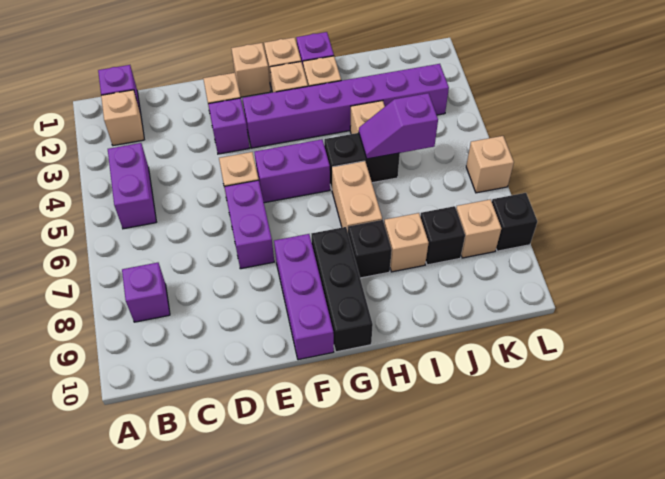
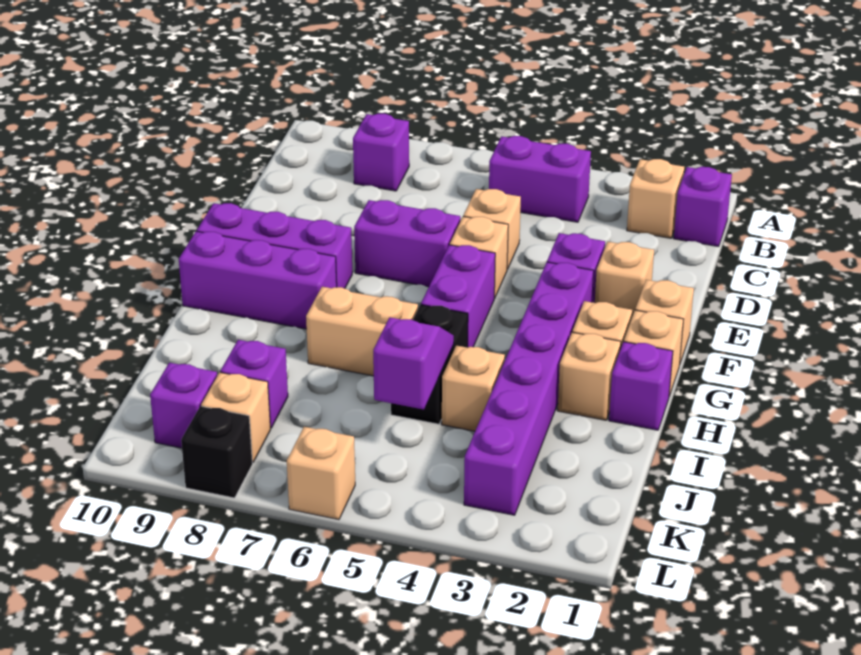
black 1x3 brick [311,227,373,352] -> purple 1x3 brick [179,231,337,329]
black 1x1 brick [348,220,392,278] -> none
tan 1x1 brick [384,213,429,272] -> tan 1x1 brick moved to [463,189,521,270]
black 1x1 brick [420,206,465,265] -> purple 1x1 brick [220,340,288,428]
none -> purple 1x1 brick [150,363,217,448]

